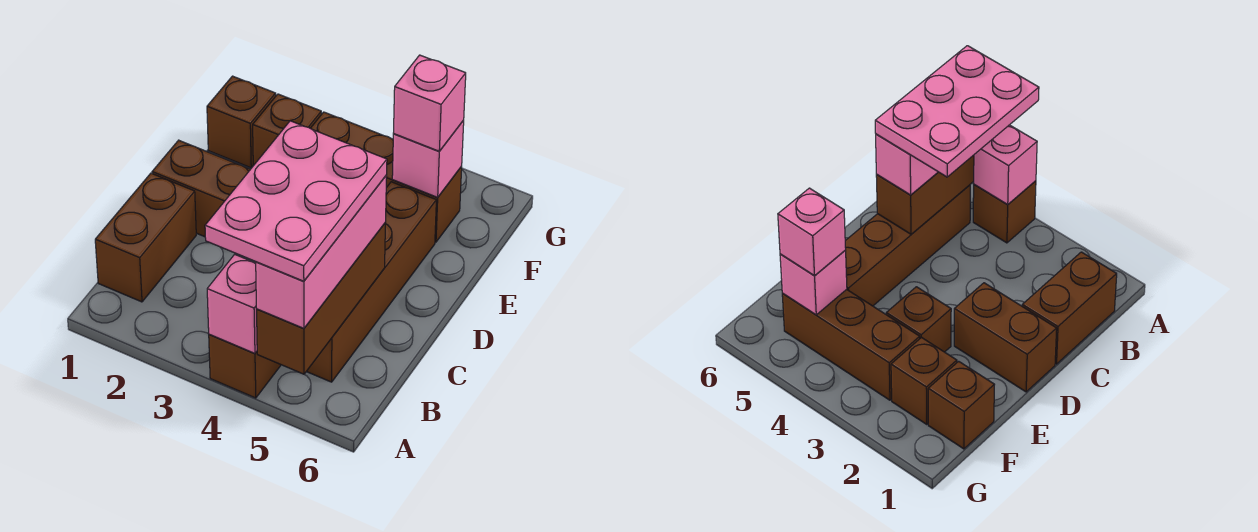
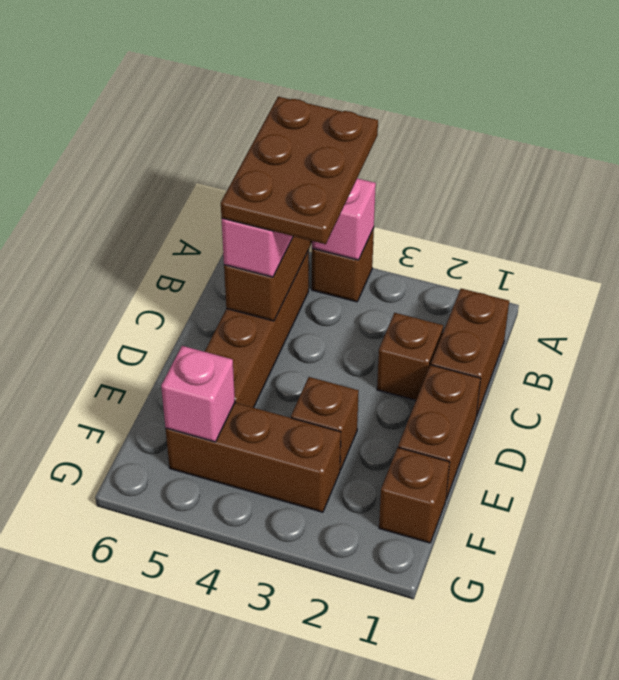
pink 2x3 plate [205,121,387,281] -> brown 2x3 plate [221,97,378,244]
brown 1x2 brick [152,140,250,237] -> brown 1x2 brick turned to [398,365,481,499]
brown 1x1 brick [253,94,321,166] -> brown 1x1 brick moved to [377,313,443,400]
pink 1x1 brick [394,55,466,151] -> none

